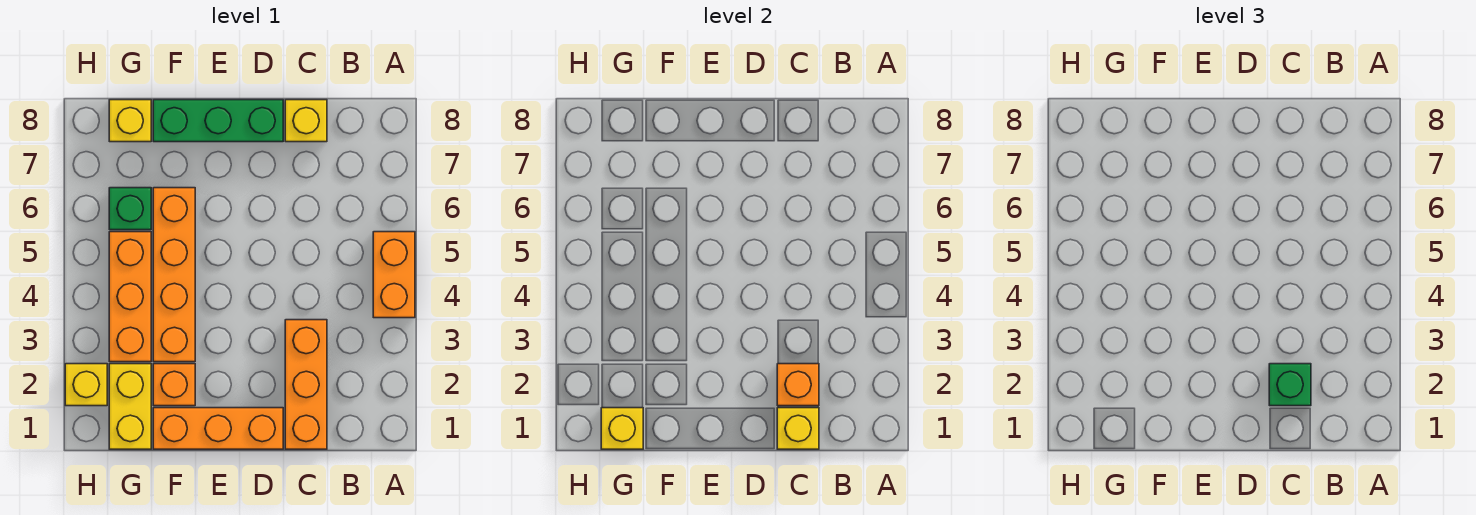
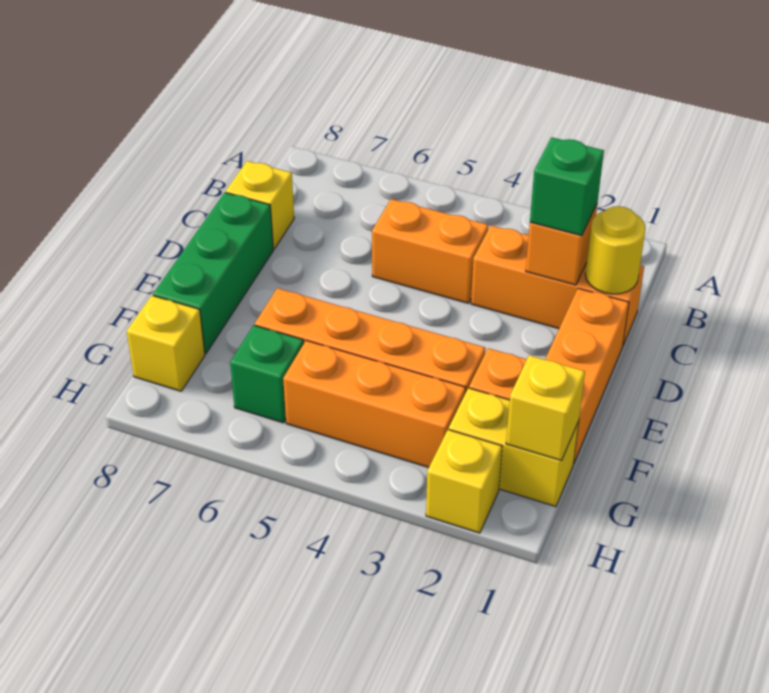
orange 1x2 brick [373,232,415,318] -> orange 1x2 brick moved to [372,199,488,303]
yellow 1x1 brick [777,408,819,449] -> yellow 1x1 round brick [585,206,646,294]

